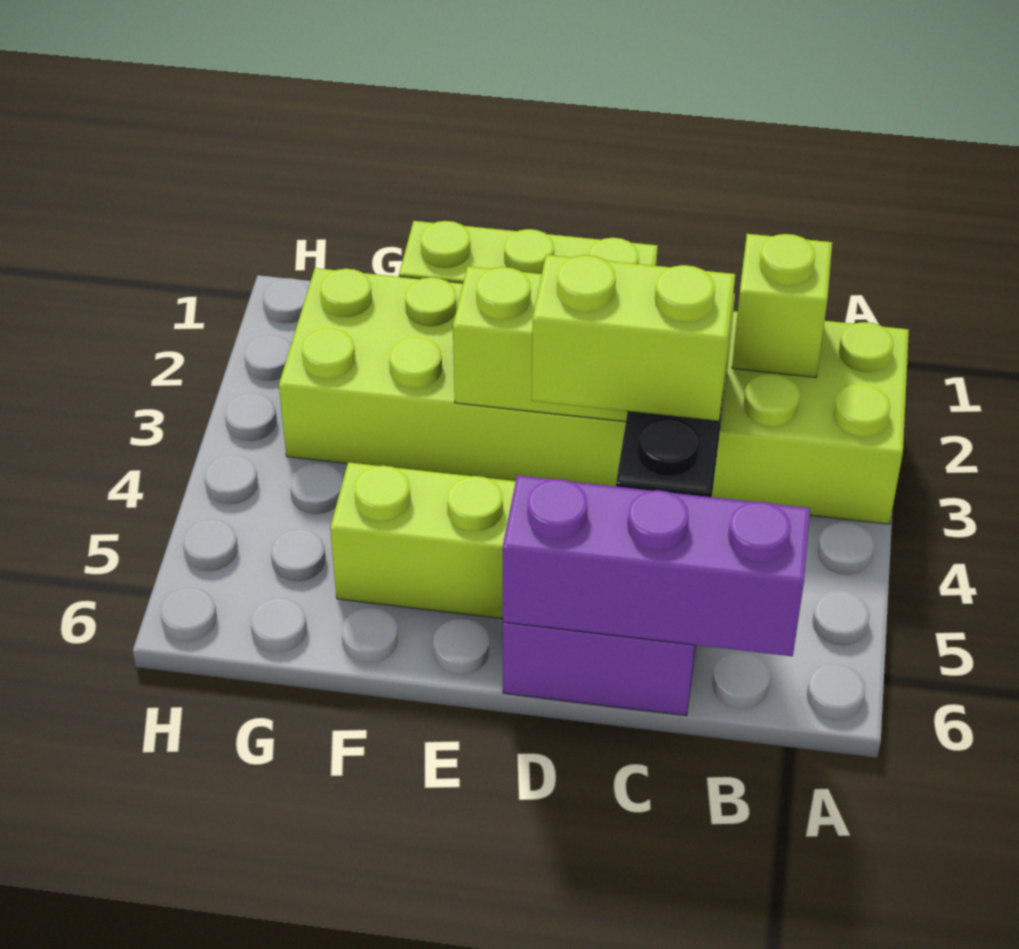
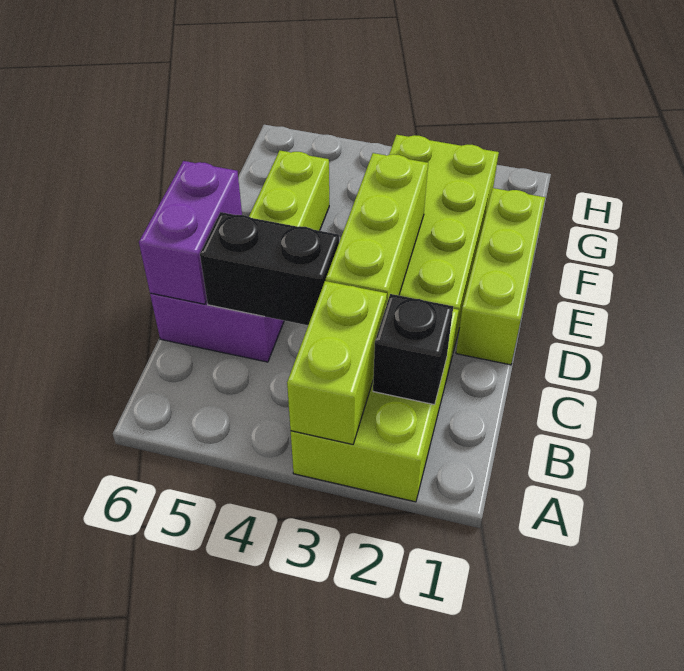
lime 1x1 brick [732,234,832,377] -> black 1x1 brick [373,294,453,405]
purple 1x3 brick [503,475,810,656] -> purple 1x2 brick [139,161,242,304]
lime 1x2 brick [532,255,735,421] -> lime 1x2 brick moved to [287,281,387,444]

